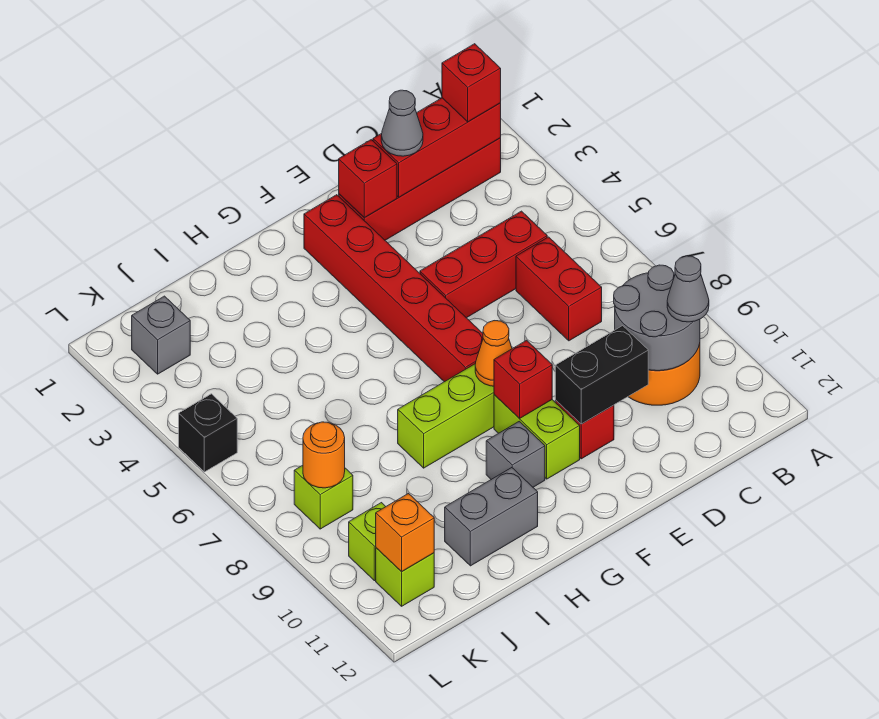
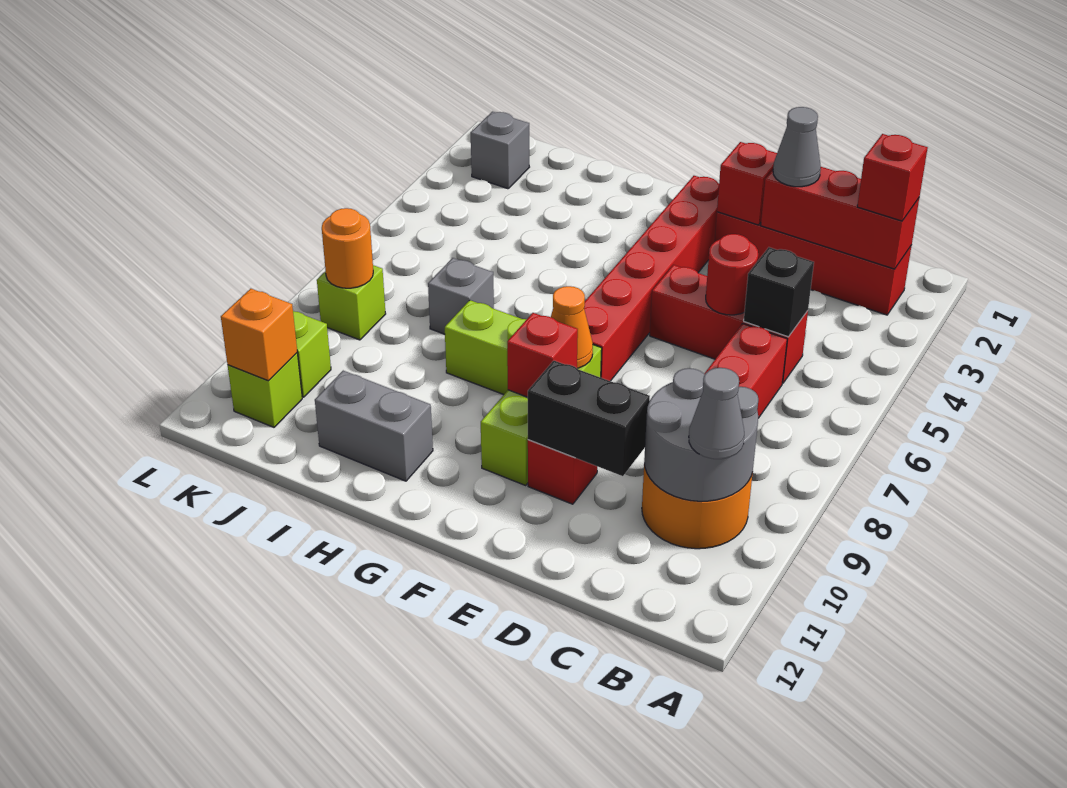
none -> red 1x1 round brick [706,234,758,315]
grey 1x1 brick [486,421,545,487] -> grey 1x1 brick moved to [428,258,494,334]
black 1x1 brick [179,394,237,472] -> black 1x1 brick moved to [744,247,814,337]

